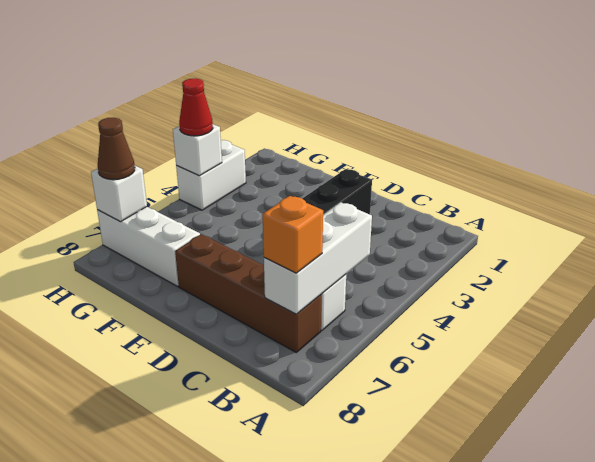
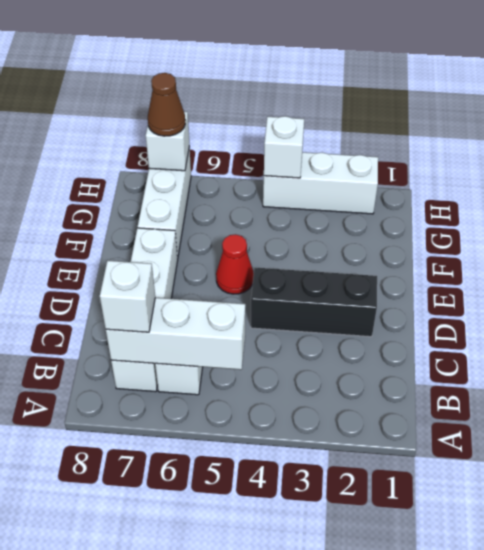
brown 1x4 brick [175,234,321,352] -> white 1x4 brick [111,228,178,392]
orange 1x1 brick [263,196,323,273] -> white 1x1 brick [100,261,155,332]
white 1x2 brick [176,140,246,210] -> white 1x3 brick [263,152,378,214]
red 1x1 cone [179,78,213,136] -> red 1x1 cone moved to [216,234,254,294]

